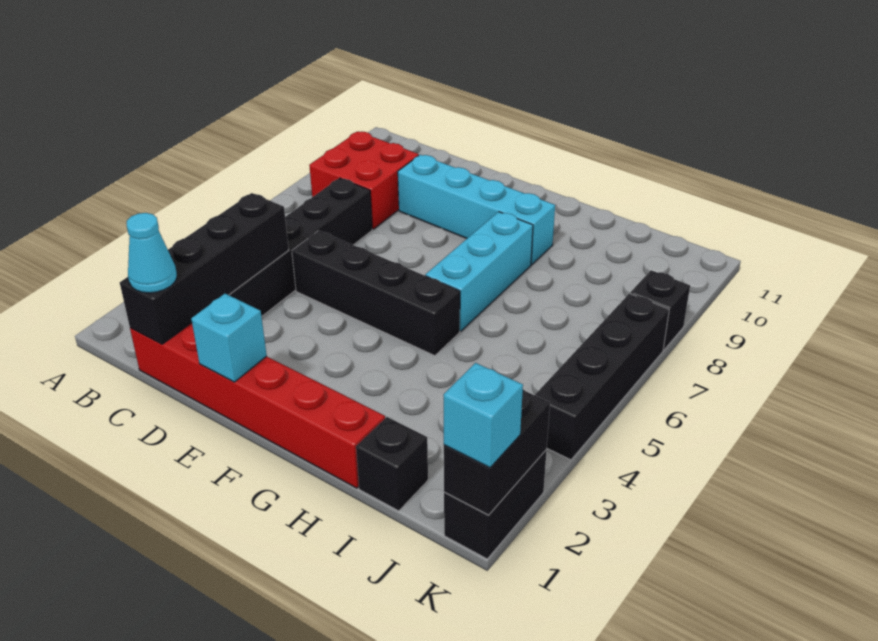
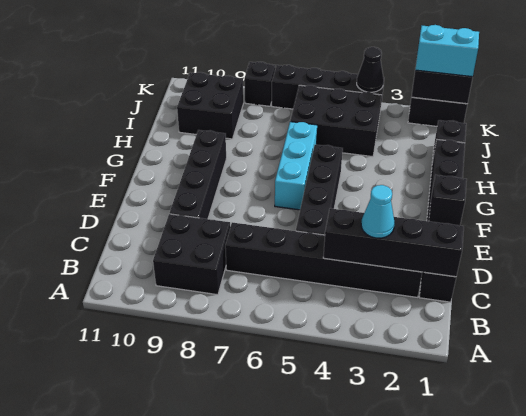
red 2x2 brick [309,132,419,229] -> black 2x2 brick [153,214,230,295]
red 1x6 brick [130,323,385,488] -> black 1x6 brick [419,139,465,302]
cyan 1x1 cone [127,213,177,293] -> cyan 1x1 cone moved to [361,185,395,238]
cyan 1x4 brick [398,155,555,265] -> black 1x4 brick [170,130,226,219]
cyan 1x1 brick [191,294,267,382] -> black 1x1 brick [429,175,467,225]
cyan 1x3 brick [425,212,533,331] -> cyan 1x3 brick turned to [275,122,317,210]
none -> black 2x3 brick [290,85,382,157]
none -> black 2x2 brick [177,72,243,139]
cyan 1x1 brick [444,363,523,468] -> cyan 1x2 brick [415,25,479,77]
none -> black 1x1 cone [357,47,384,92]

